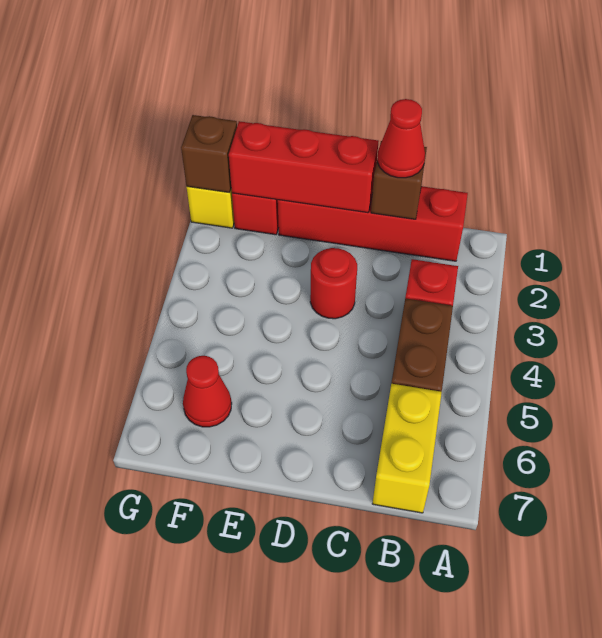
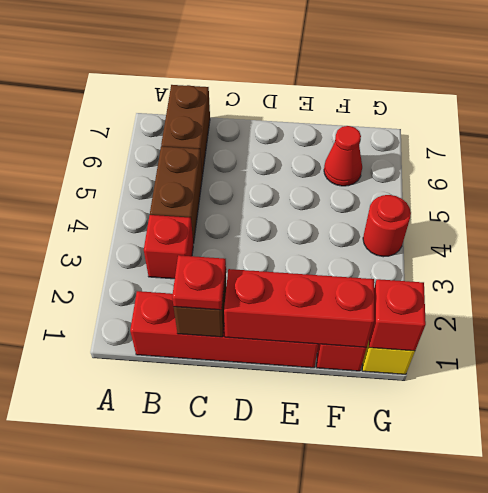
yellow 1x2 brick [372,384,442,513] -> brown 1x2 brick [161,85,210,176]
red 1x1 cone [378,99,425,178] -> red 1x1 plate [172,255,226,310]
red 1x1 round brick [310,248,357,319] -> red 1x1 round brick moved to [363,195,411,257]
brown 1x1 brick [181,115,237,193] -> red 1x1 brick [369,279,426,351]

